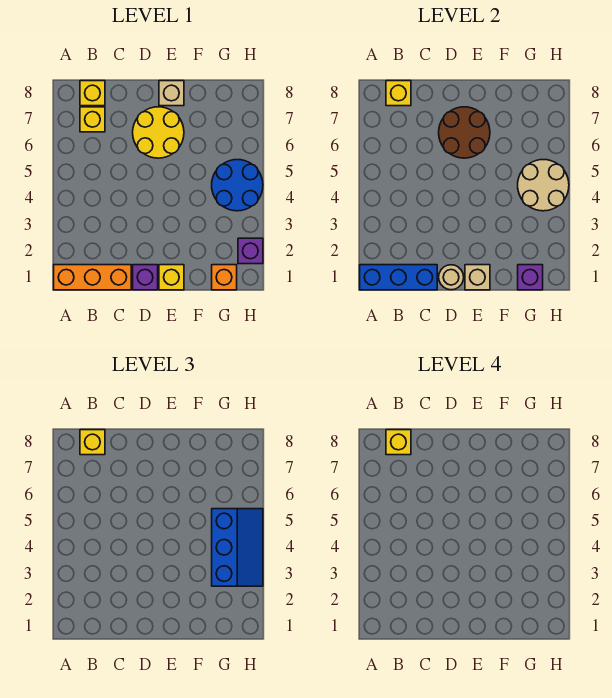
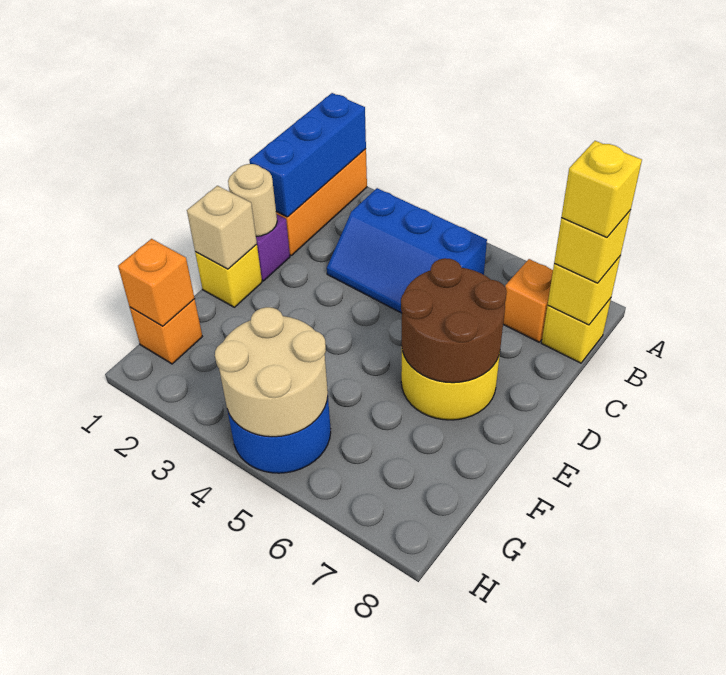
yellow 1x1 brick [80,107,105,132] -> orange 1x1 brick [503,259,553,342]
tan 1x1 brick [159,81,184,106] -> none
purple 1x1 brick [518,265,543,290] -> orange 1x1 brick [118,239,195,326]
blue 2x3 slope [212,509,263,586] -> blue 2x3 slope moved to [327,188,487,313]
purple 1x1 brick [238,238,263,264] -> none

